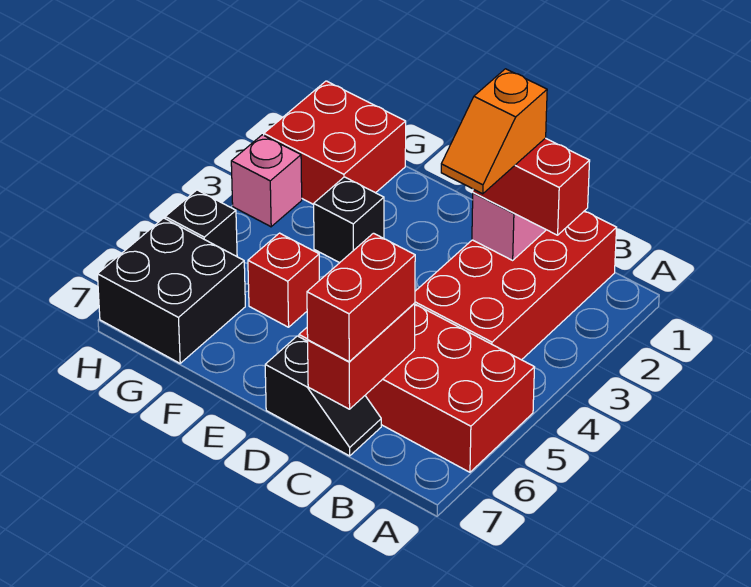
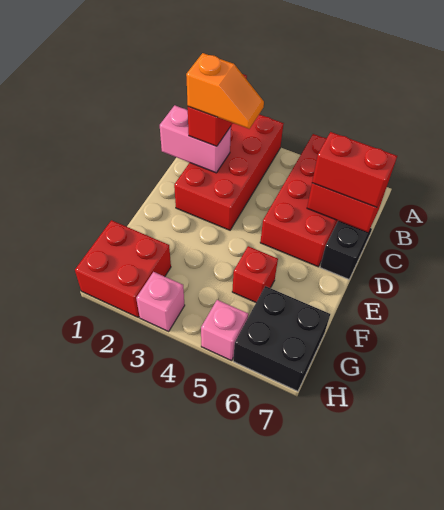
red 2x4 brick [415,211,617,360] -> red 2x4 brick turned to [174,114,284,230]
black 1x1 brick [314,177,384,263] -> none
black 1x1 brick [165,190,237,256] -> pink 1x1 brick [201,300,248,361]

